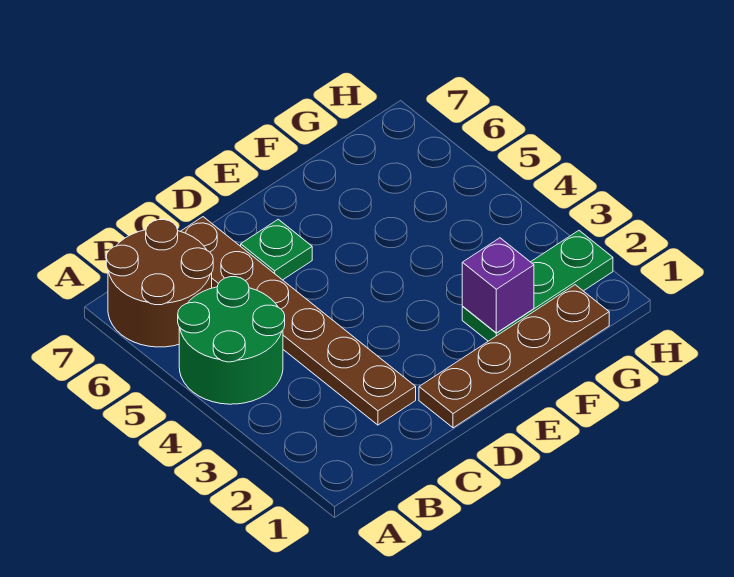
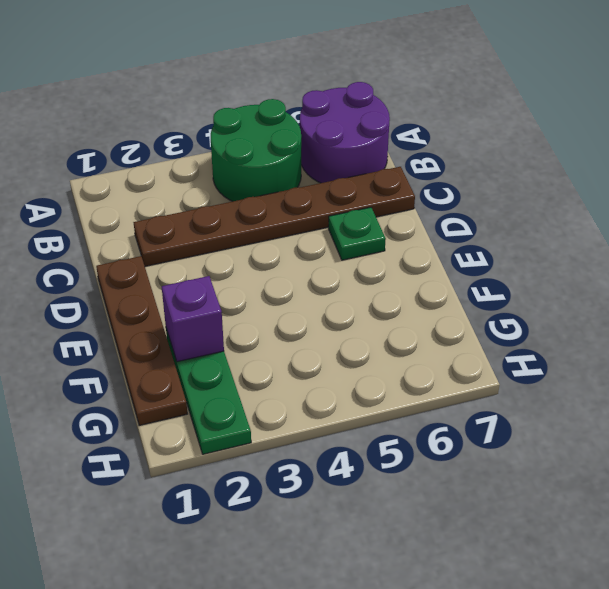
brown 2x2 round brick [106,220,213,347] -> purple 2x2 round brick [300,82,390,183]

